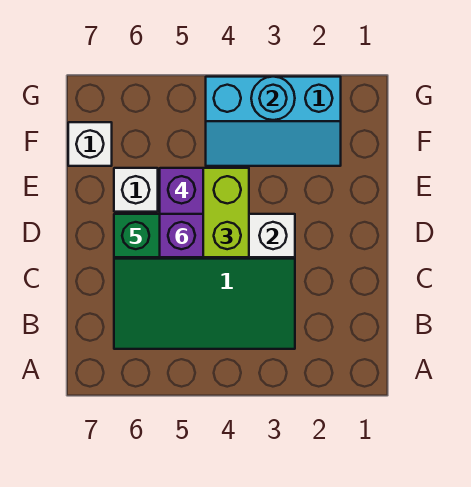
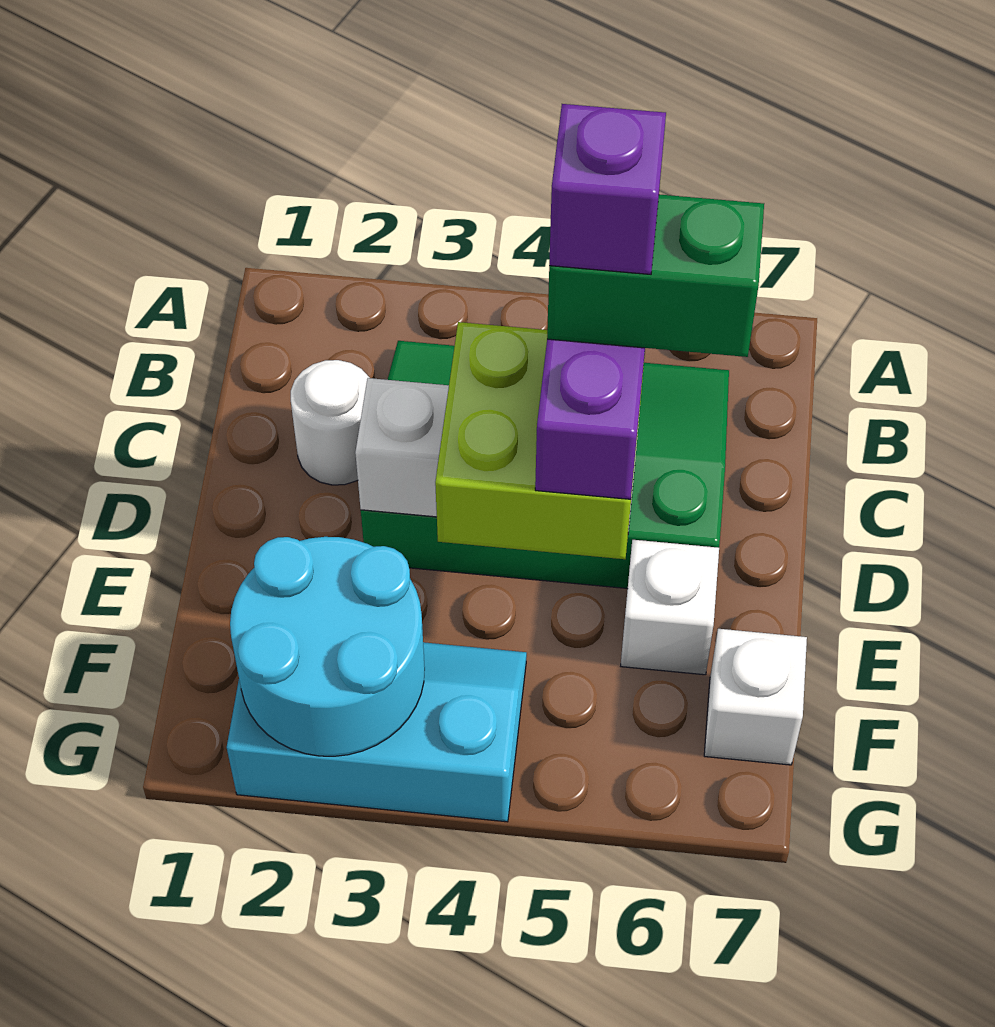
none -> white 1x1 round brick [291,360,370,485]
cyan 1x1 round brick [251,77,295,120] -> cyan 2x2 round brick [230,537,425,756]

